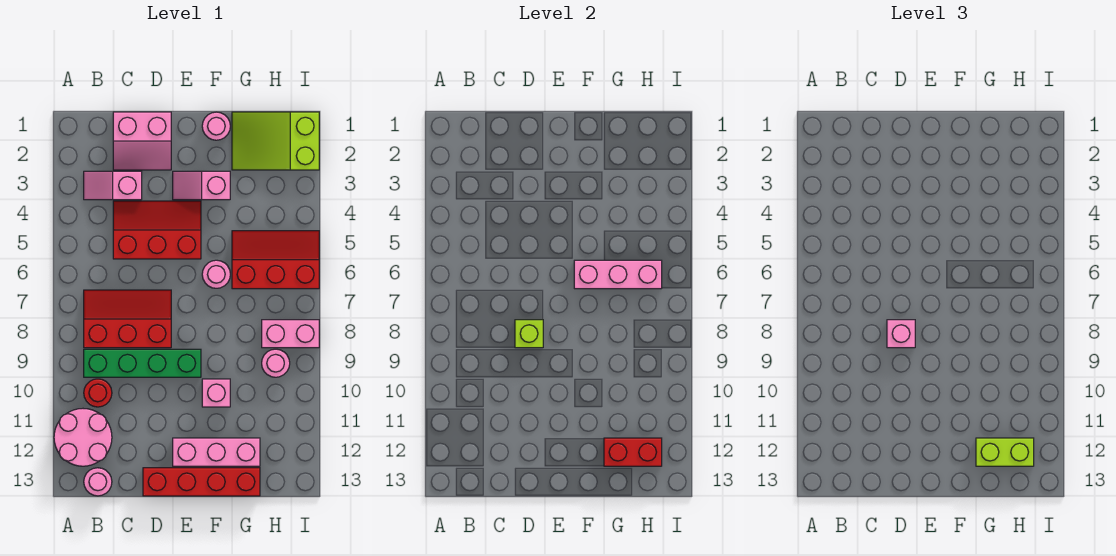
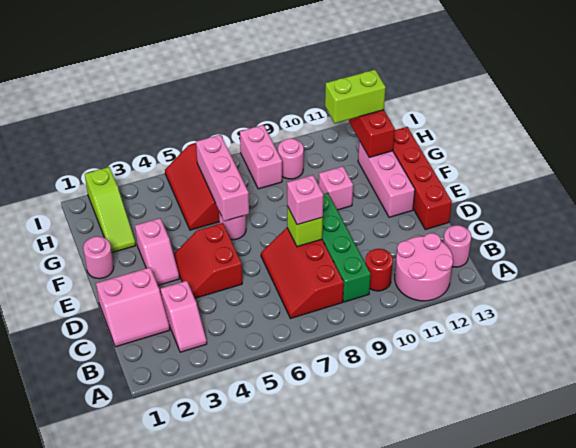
pink 2x2 slope [113,112,171,170] -> pink 2x2 slope turned to [96,268,170,347]
red 2x3 slope [113,201,201,259] -> red 2x2 slope [173,223,242,298]
lime 2x3 slope [232,112,319,170] -> lime 1x3 slope [85,167,136,253]
lime 1x2 brick [976,438,1034,466] -> lime 1x2 brick turned to [325,70,386,123]

